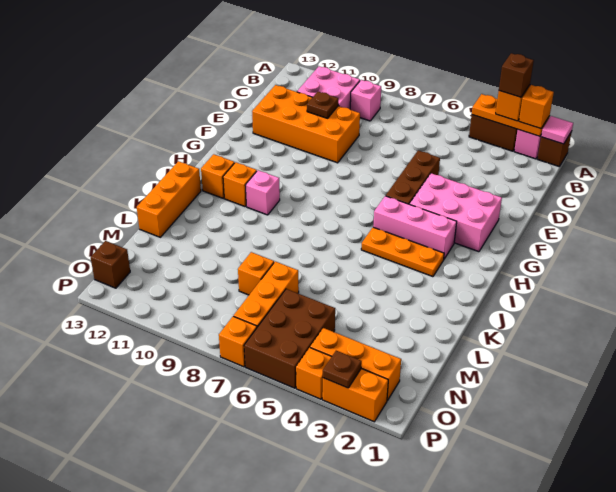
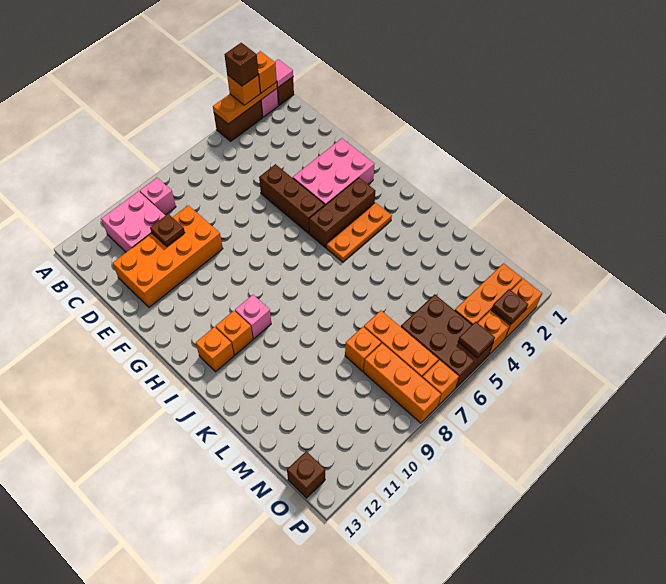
pink 1x3 brick [373,196,457,259] -> brown 1x3 brick [309,178,375,248]
orange 1x3 brick [137,161,201,237] -> orange 1x3 brick moved to [364,343,441,423]
none -> brown 1x1 tile [458,322,495,358]

